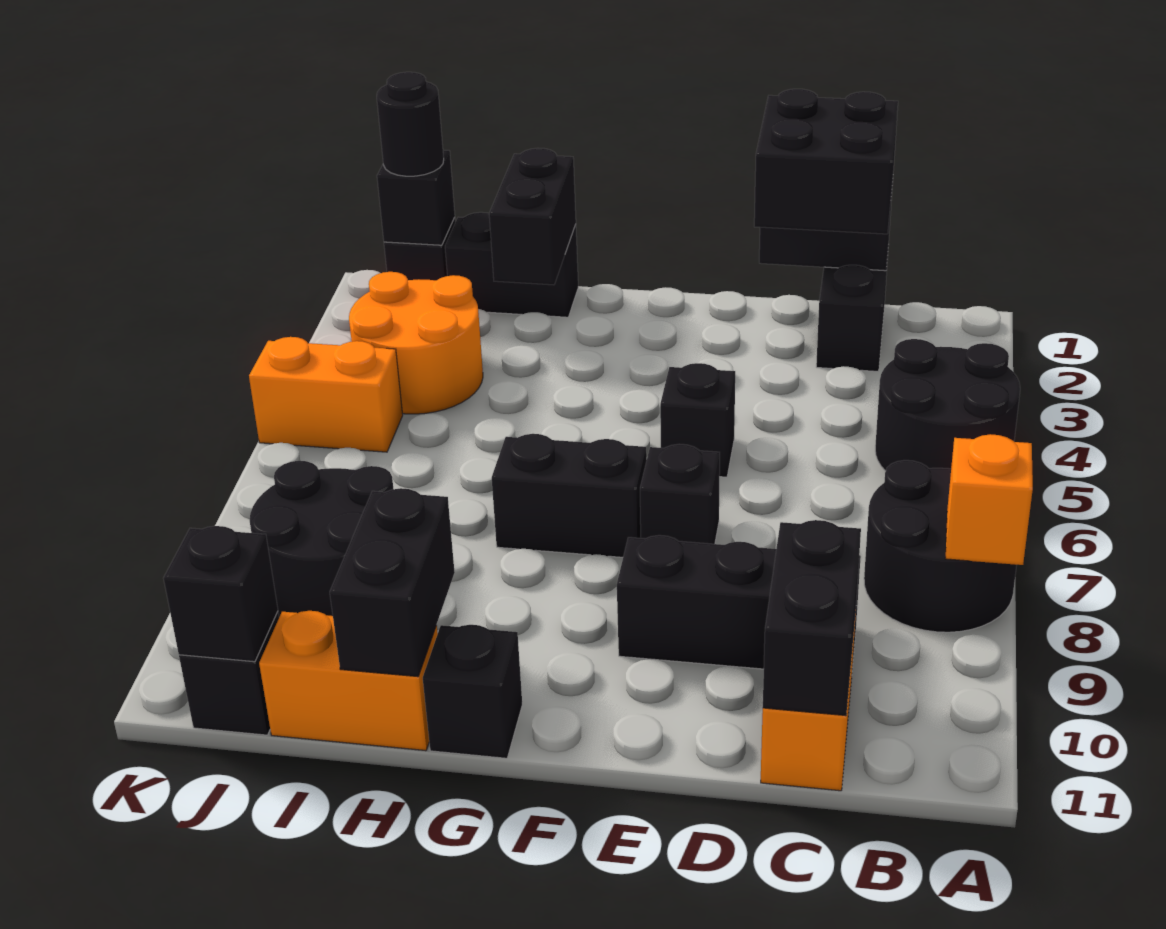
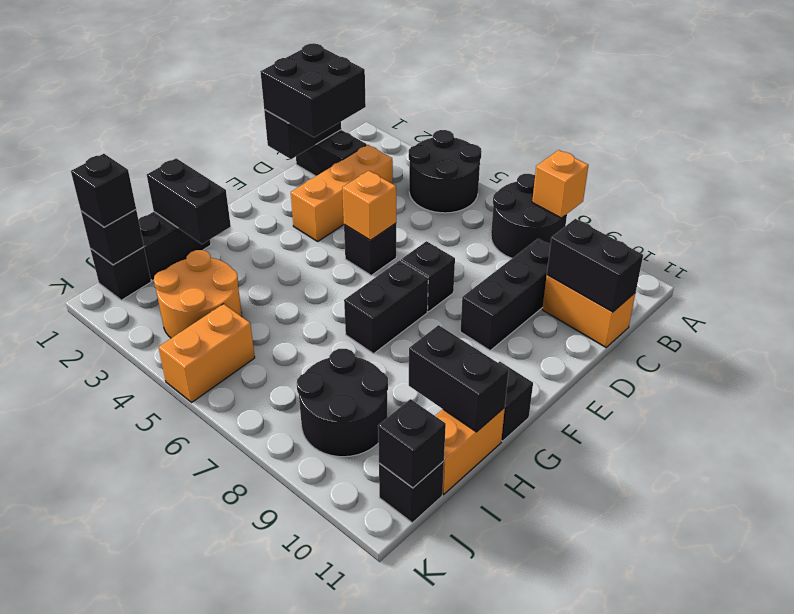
none -> orange 1x3 brick [291,145,393,241]
none -> orange 1x1 brick [342,171,396,240]
black 1x1 round brick [377,72,444,176] -> black 1x1 brick [71,154,136,227]

